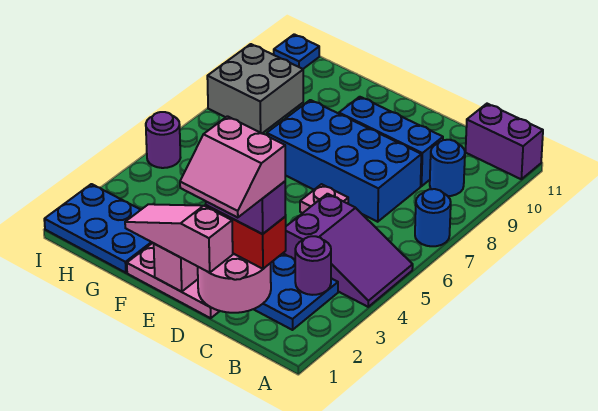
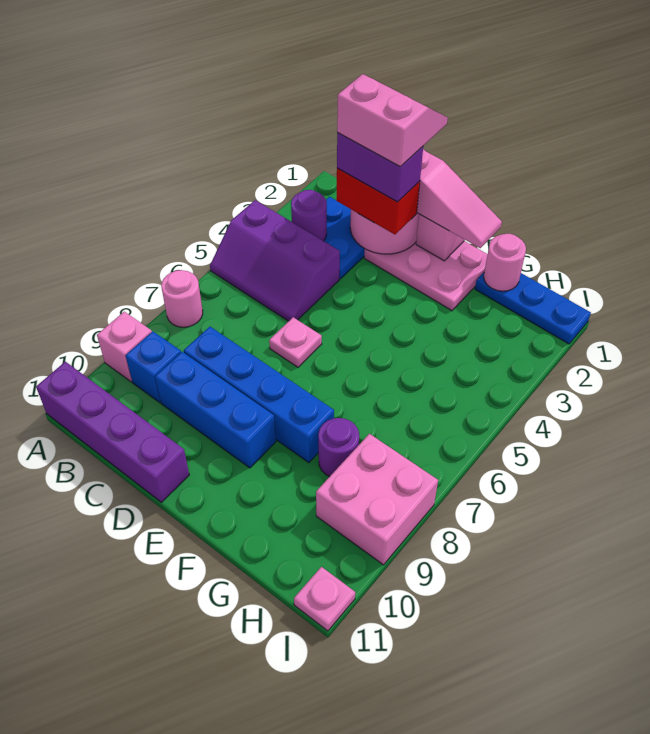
purple 2x3 slope [283,194,413,307] -> purple 2x3 slope turned to [210,200,340,321]
blue 1x1 round brick [415,189,451,246] -> pink 1x1 round brick [161,270,203,327]
none -> pink 1x1 brick [97,312,152,382]
purple 1x2 brick [466,104,543,179] -> purple 1x4 brick [36,362,189,502]
blue 1x1 round brick [430,140,465,196] -> blue 1x1 brick [126,331,181,402]
blue 2x4 brick [267,100,421,222] -> blue 1x4 brick [184,327,334,463]
blue 2x3 plate [44,184,152,273] -> blue 1x3 plate [475,273,591,344]
none -> pink 1x1 round brick [484,234,526,291]
grey 2x2 brick [207,44,303,133] -> pink 2x2 brick [316,434,438,565]
purple 1x1 round brick [146,112,181,168] -> purple 1x1 round brick moved to [318,418,359,477]
blue 1x1 plate [274,34,319,69] -> pink 1x1 plate [294,567,355,631]

